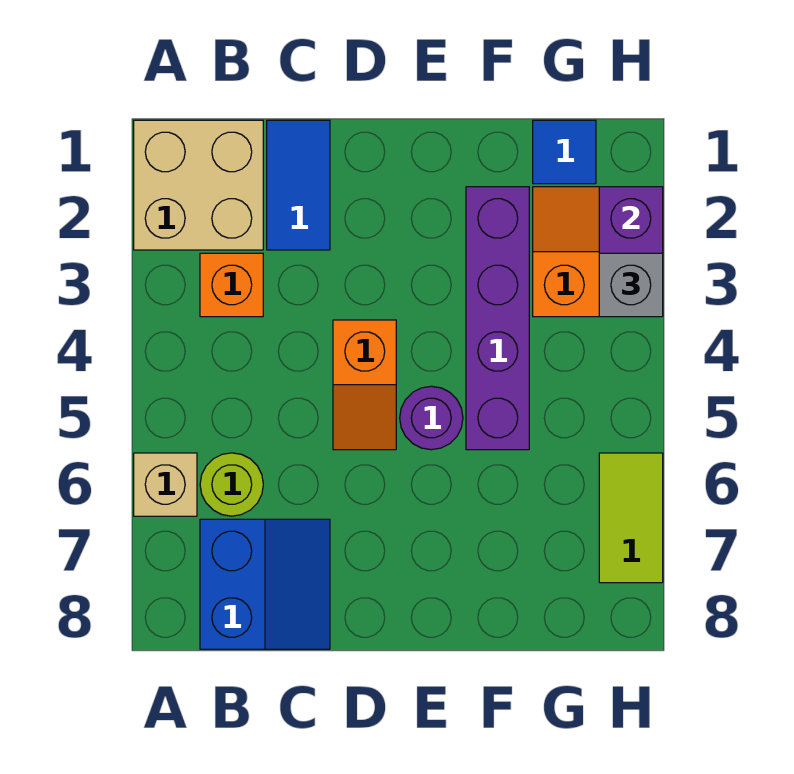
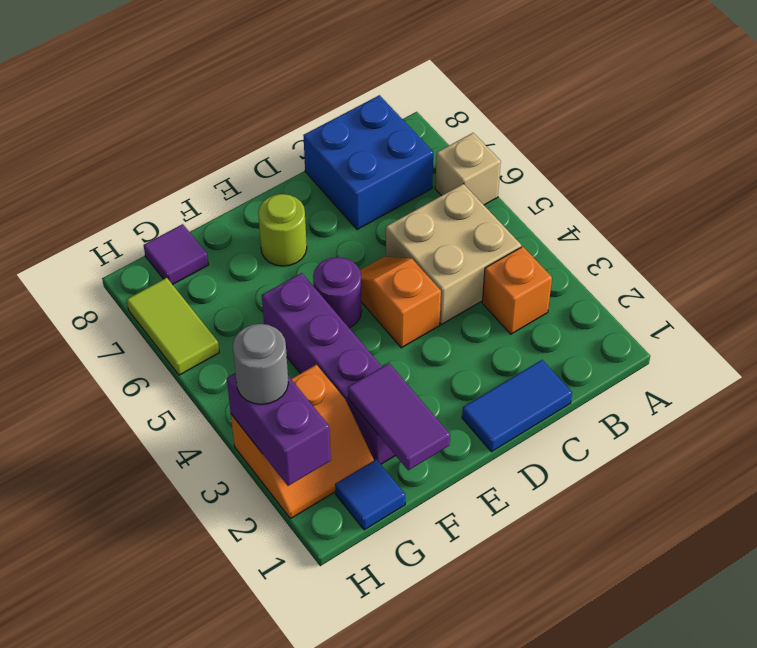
tan 2x2 brick [134,120,263,250] -> tan 2x2 brick moved to [386,184,521,324]
lime 1x1 round brick [200,453,263,516] -> lime 1x1 round brick moved to [258,194,307,266]
blue 2x2 slope [200,519,330,649] -> blue 2x2 brick [303,95,433,229]
blue 1x2 tile [267,120,330,250] -> blue 1x2 tile turned to [462,360,572,452]
none -> purple 1x2 tile [348,363,450,470]
none -> purple 1x1 tile [144,224,208,285]
grey 1x1 brick [599,253,663,317] -> grey 1x1 round brick [233,324,288,404]

